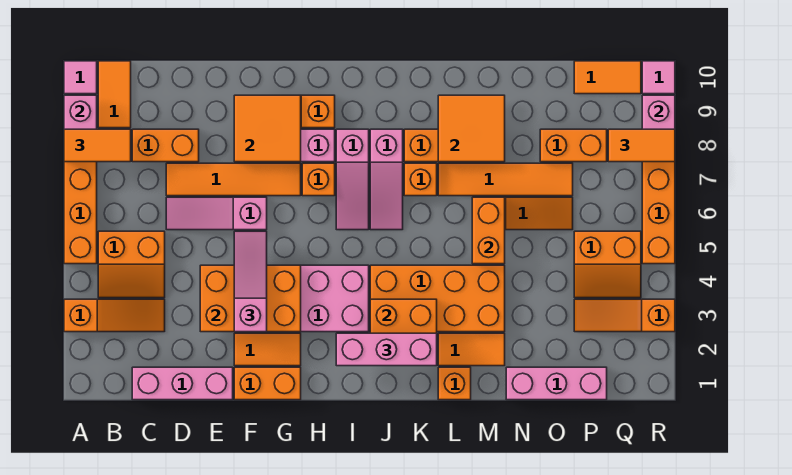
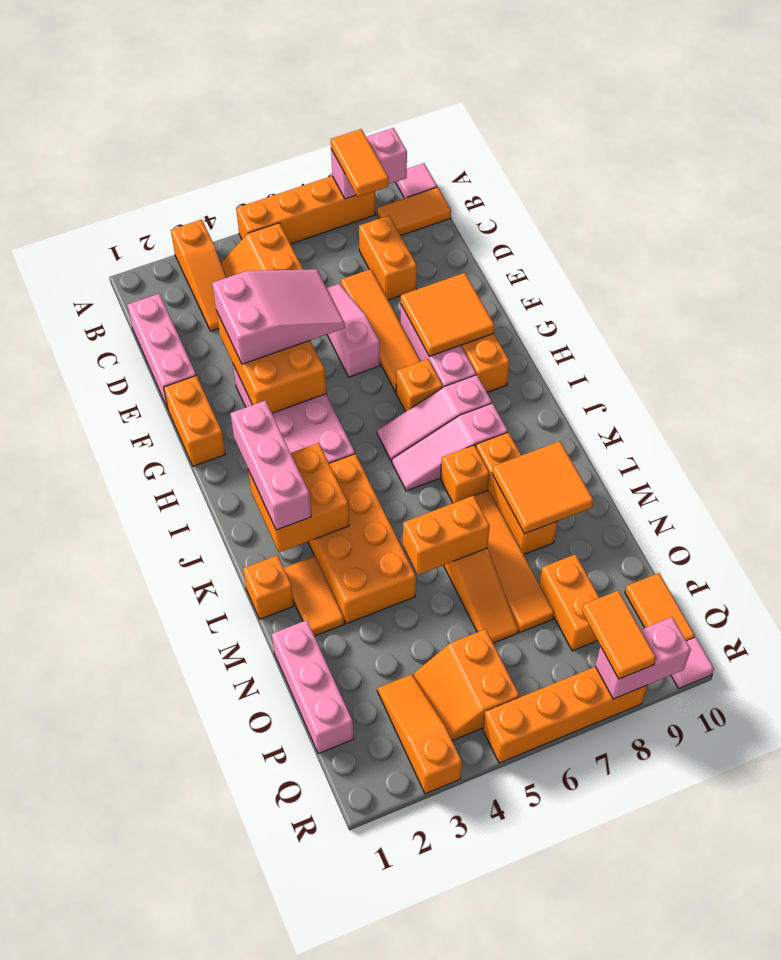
orange 1x2 tile [234,333,301,366] -> none
pink 1x3 slope [234,231,267,332] -> pink 2x3 slope [212,269,345,364]

